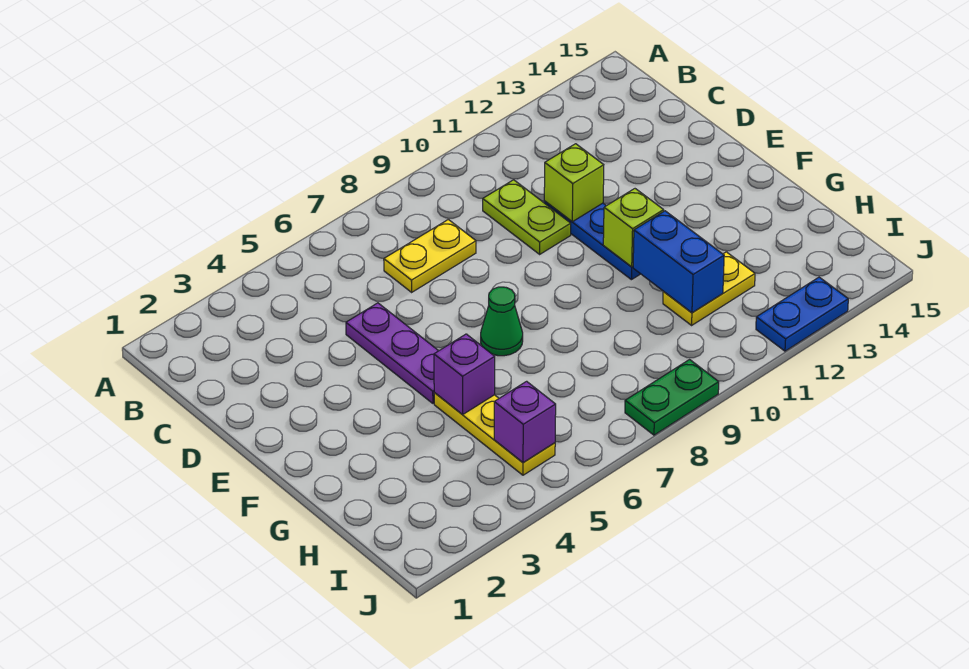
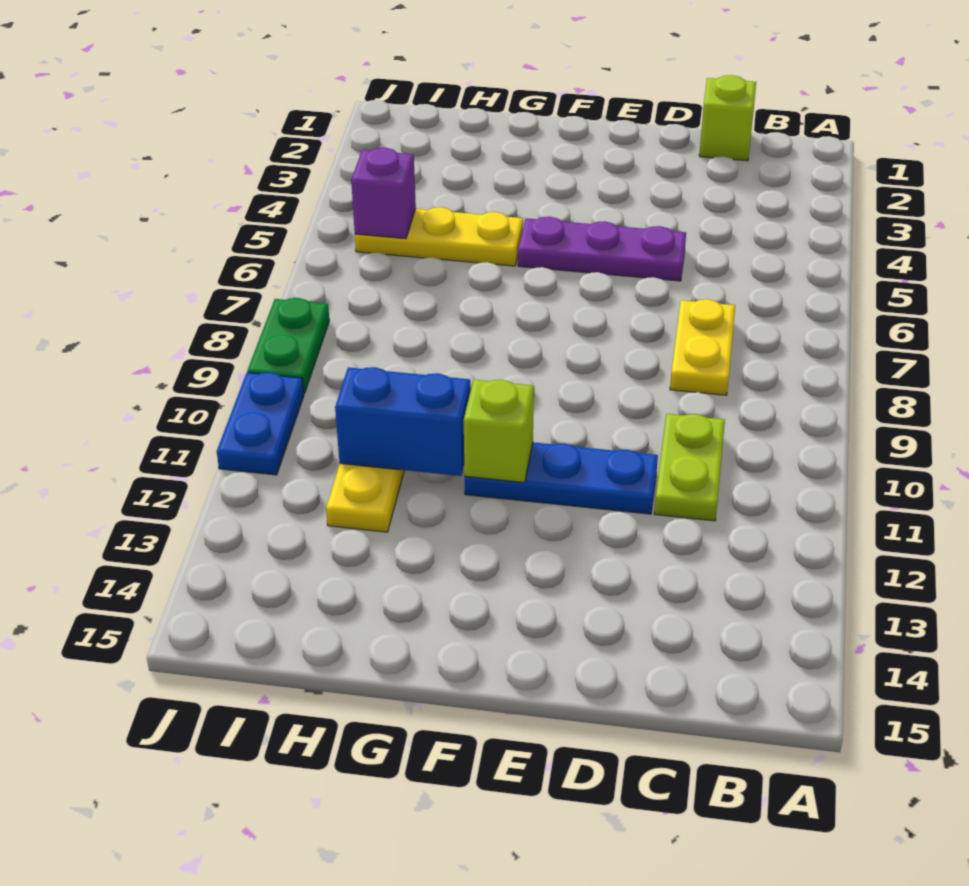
lime 1x2 plate [483,180,571,254] -> lime 1x2 plate turned to [654,414,725,521]
lime 1x1 brick [544,144,604,222] -> lime 1x1 brick moved to [699,75,756,161]
green 1x1 cone [481,287,523,356] -> none
purple 1x1 brick [434,334,495,415] -> none
blue 1x2 plate [756,277,848,351] -> blue 1x2 plate moved to [217,372,304,475]

